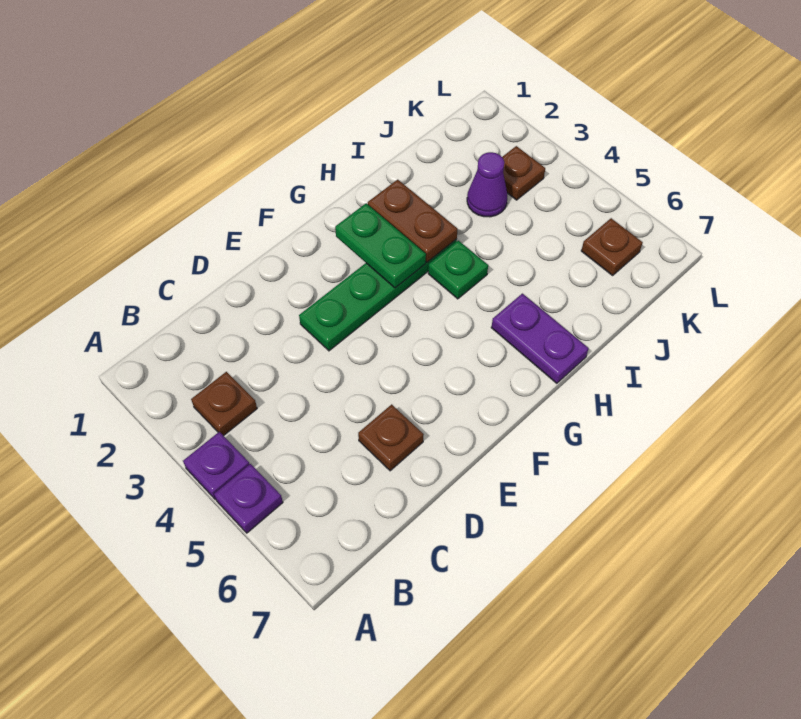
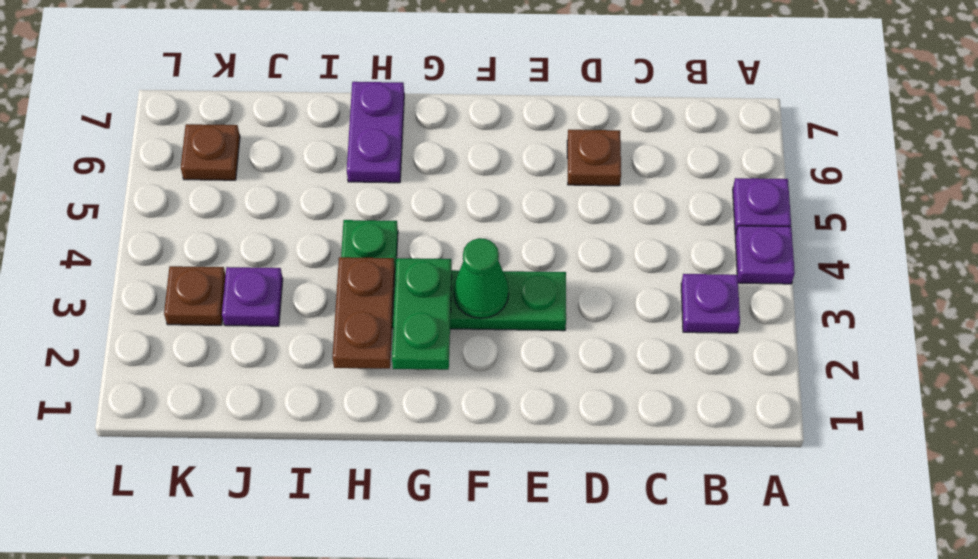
brown 1x1 plate [191,372,257,436] -> purple 1x1 plate [681,274,740,333]
none -> green 1x1 cone [454,238,509,318]
purple 1x1 cone [467,152,507,217] -> purple 1x1 plate [222,267,283,326]

